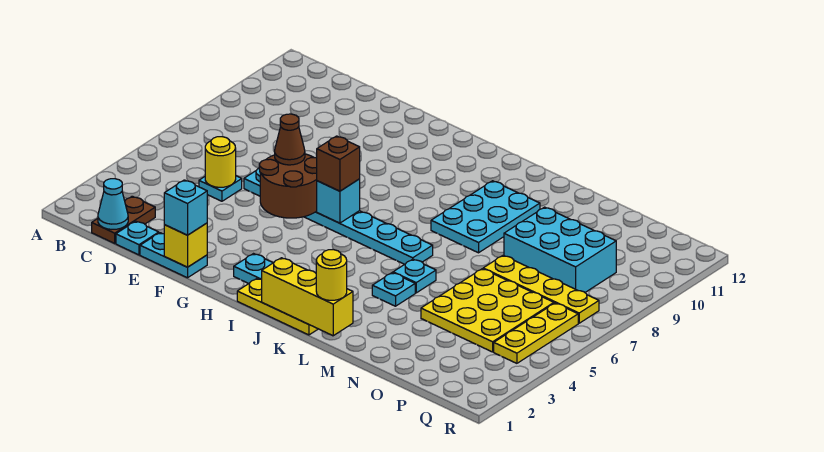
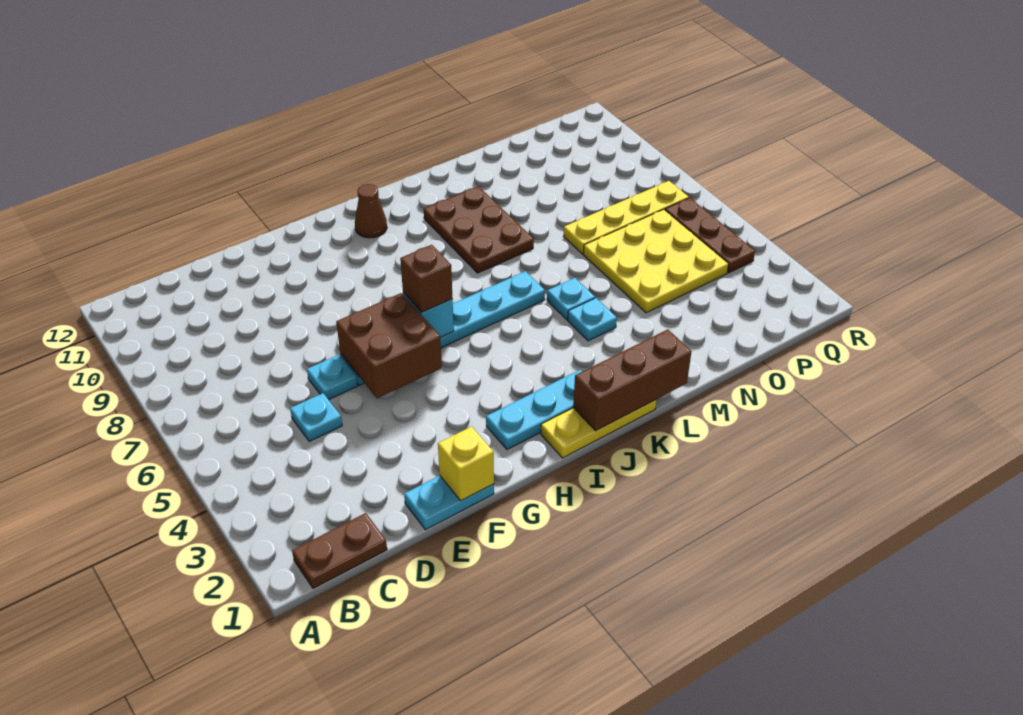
brown 1x2 plate [92,196,155,243] -> brown 1x2 plate turned to [292,513,387,588]
cyan 1x1 cone [98,179,128,229] -> none
cyan 1x1 plate [116,221,159,255] -> none
yellow 1x1 round brick [205,137,236,187] -> none
cyan 1x1 brick [164,180,207,235] -> none
brown 2x2 round brick [259,154,317,218] -> brown 2x2 brick [336,293,442,398]
brown 1x1 cone [275,114,305,165] -> brown 1x1 cone moved to [355,184,387,238]
yellow 1x3 brick [261,258,353,336] -> brown 1x3 brick [573,329,692,431]
cyan 2x3 plate [431,181,540,253] -> brown 2x3 plate [424,186,534,273]
yellow 1x1 round brick [316,250,347,300] -> none
cyan 2x3 brick [504,207,616,292] -> none
yellow 1x3 plate [494,303,578,363] -> brown 1x3 plate [665,198,755,273]

